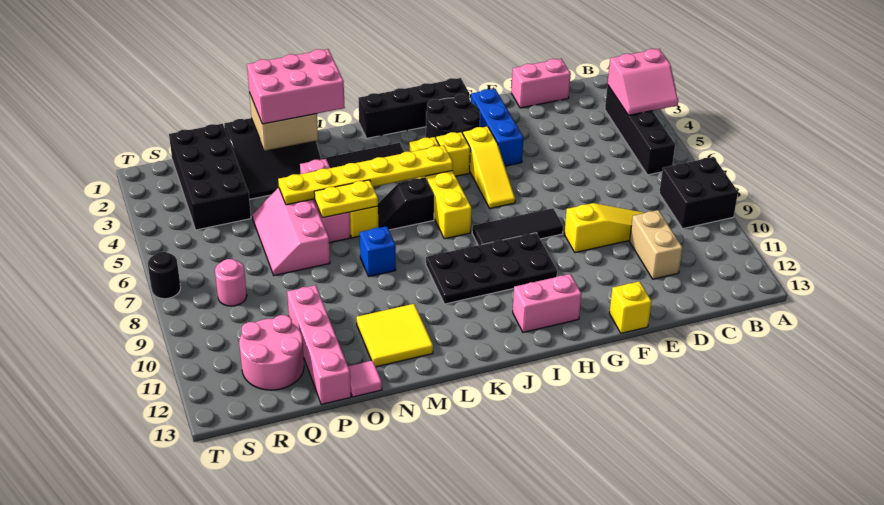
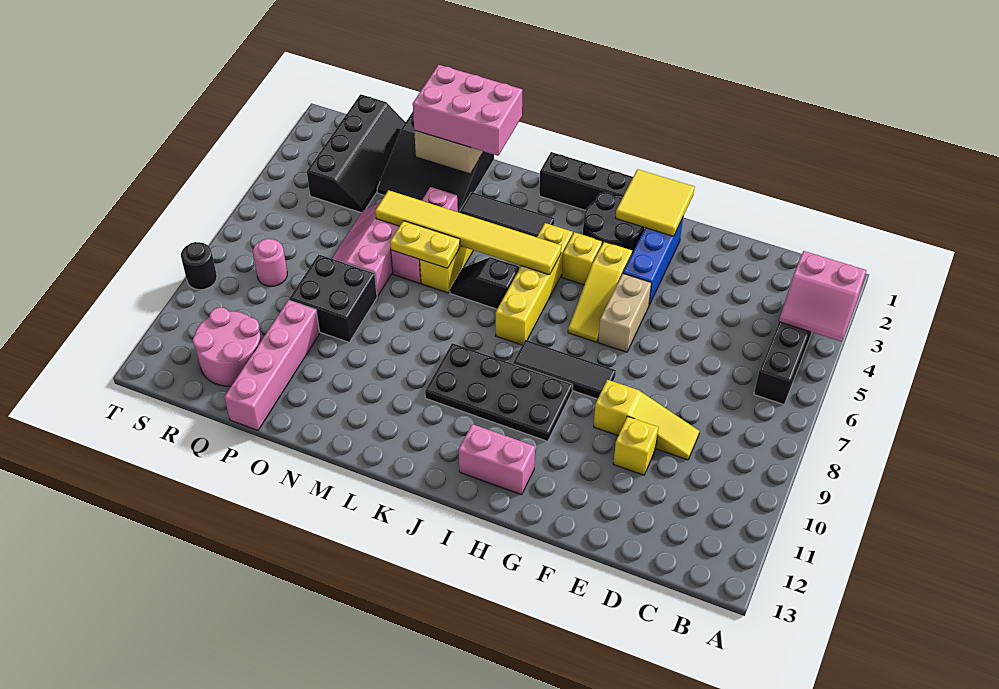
black 2x2 brick [659,157,738,229] -> black 2x2 brick moved to [289,254,377,342]
pink 1x2 brick [511,59,571,108] -> none
tan 1x2 brick [630,210,683,279] -> tan 1x2 brick moved to [598,274,651,352]
yellow 1x1 brick [609,281,652,333] -> yellow 1x1 brick moved to [613,416,659,475]
yellow 1x6 plate [278,145,453,205] -> yellow 1x6 tile [375,190,561,275]
blue 1x1 brick [360,226,396,276] -> none
yellow 2x2 tile [357,304,433,367] -> yellow 2x2 tile moved to [616,169,695,236]
pink 1x1 tile [348,360,382,397] -> none
black 2x4 brick [169,124,251,230] -> black 2x4 slope [307,94,406,213]
black 1x1 round brick [148,252,181,299] -> black 1x1 round brick moved to [181,242,217,290]

